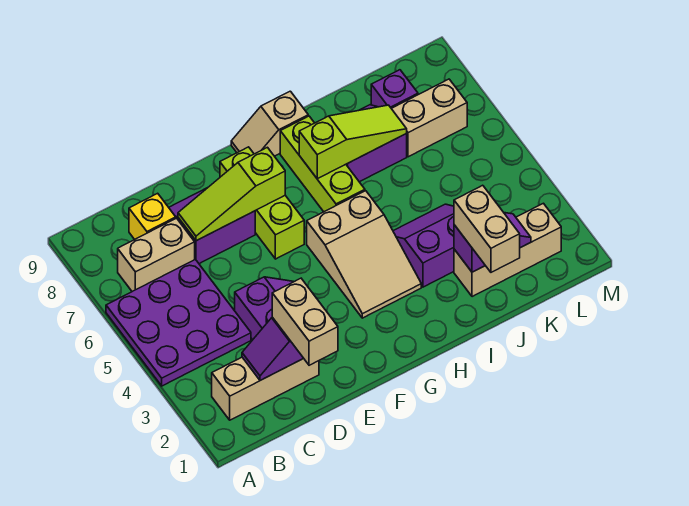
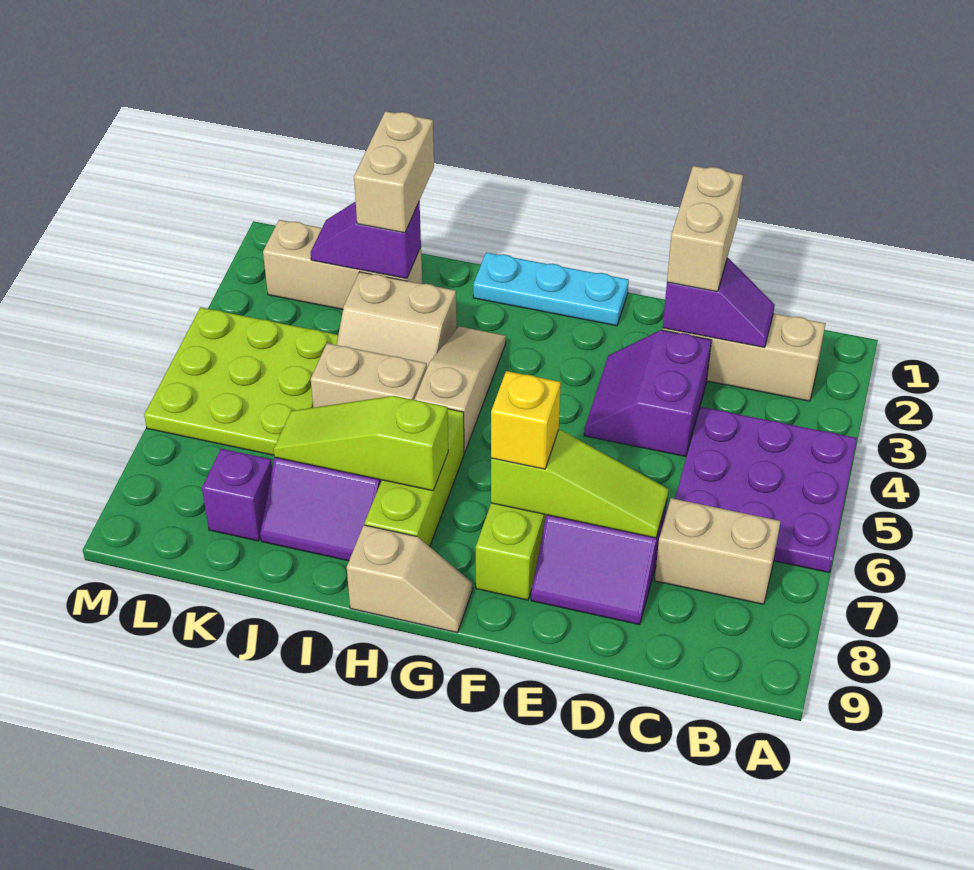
yellow 1x1 brick [129,193,176,239] -> yellow 1x1 brick moved to [491,371,561,469]
none -> cyan 1x3 plate [473,252,629,326]
tan 2x3 slope [307,191,421,318] -> tan 1x3 slope [414,326,506,453]
purple 2x2 slope [393,204,454,287] -> tan 2x2 slope [337,272,457,367]
none -> lime 3x3 plate [144,307,338,455]
tan 1x2 brick [391,79,467,157] -> tan 1x2 brick moved to [311,343,427,408]

